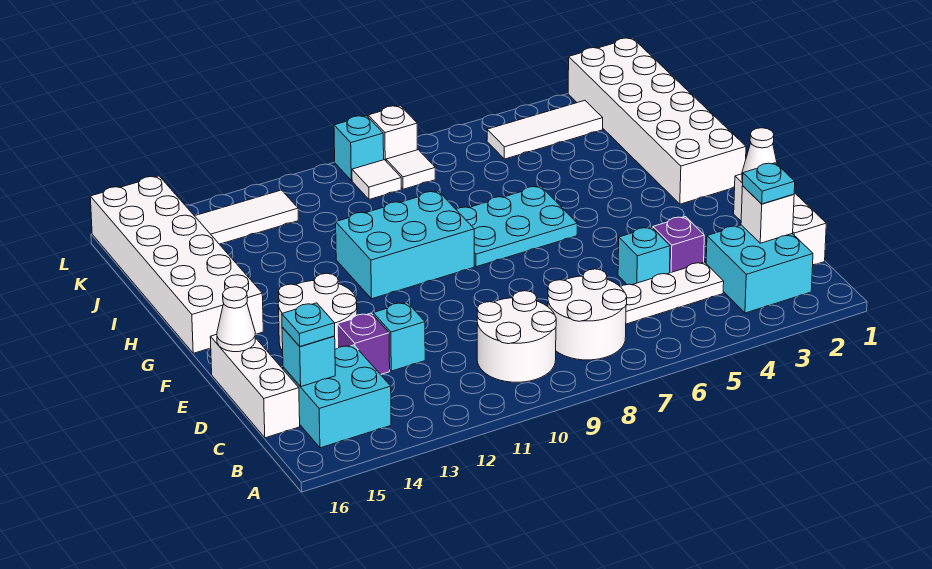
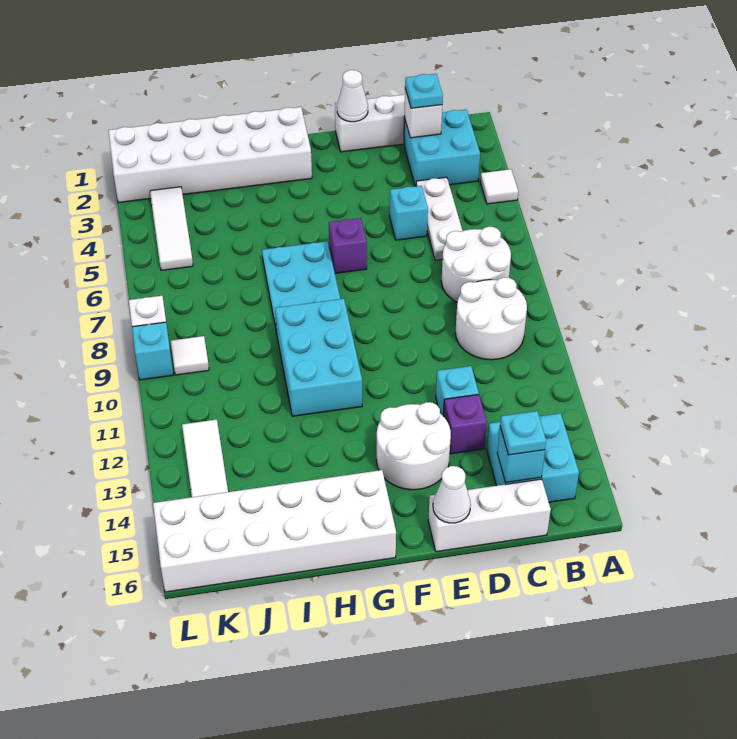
purple 1x1 brick [653,217,704,273] -> purple 1x1 brick moved to [329,218,367,273]
white 1x1 tile [386,150,435,189] -> white 1x1 tile moved to [480,169,518,204]

